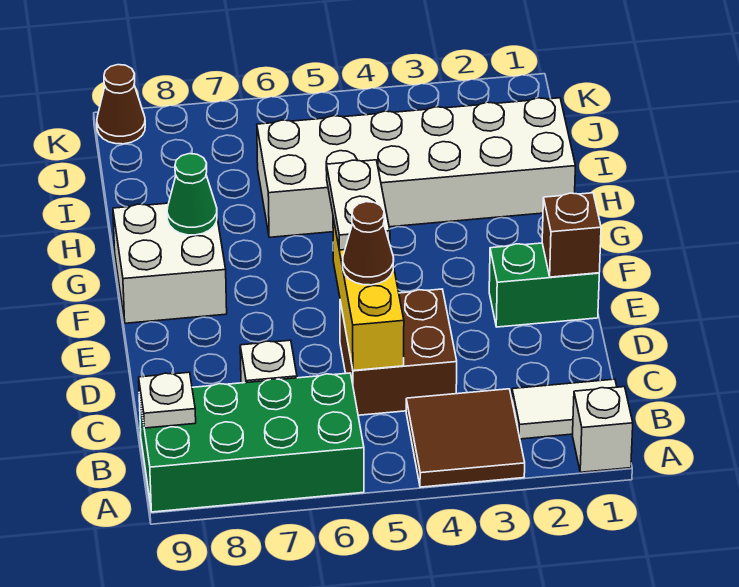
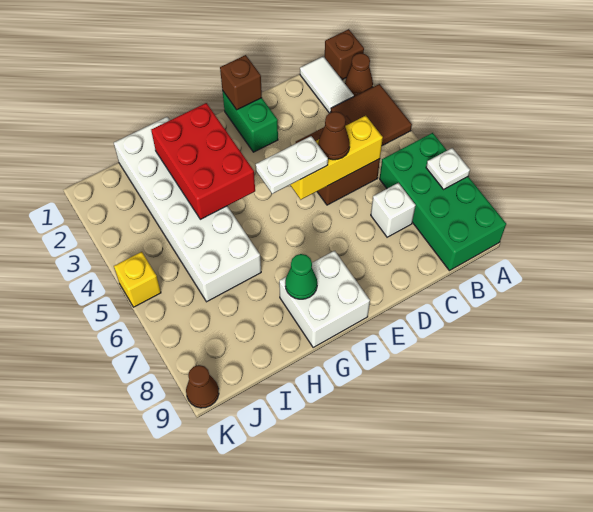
white 1x1 brick [573,387,633,472] -> brown 1x1 brick [325,29,364,80]
none -> brown 1x1 cone [345,53,373,96]
white 1x1 plate [139,372,196,428] -> white 1x1 plate moved to [426,148,470,189]
none -> red 2x3 brick [151,103,255,219]
none -> yellow 1x1 brick [114,252,161,307]

